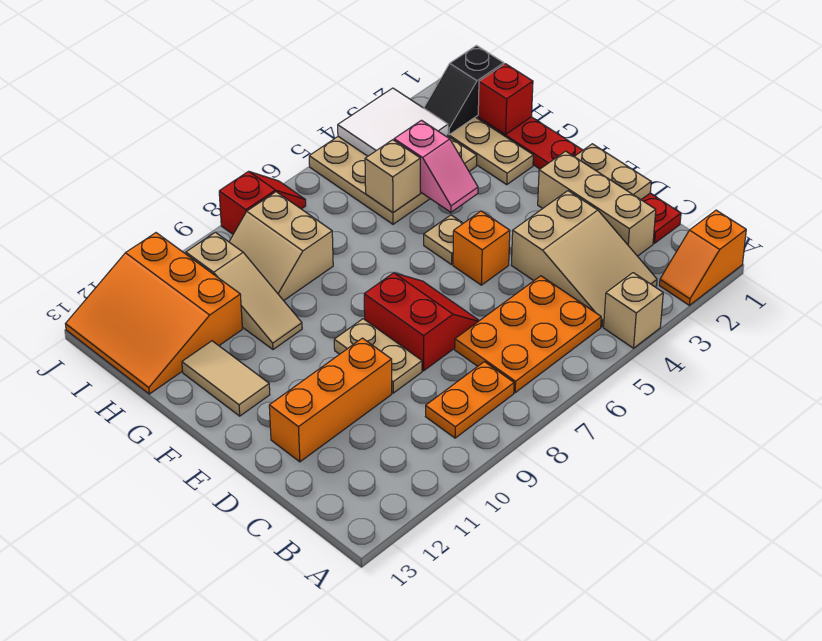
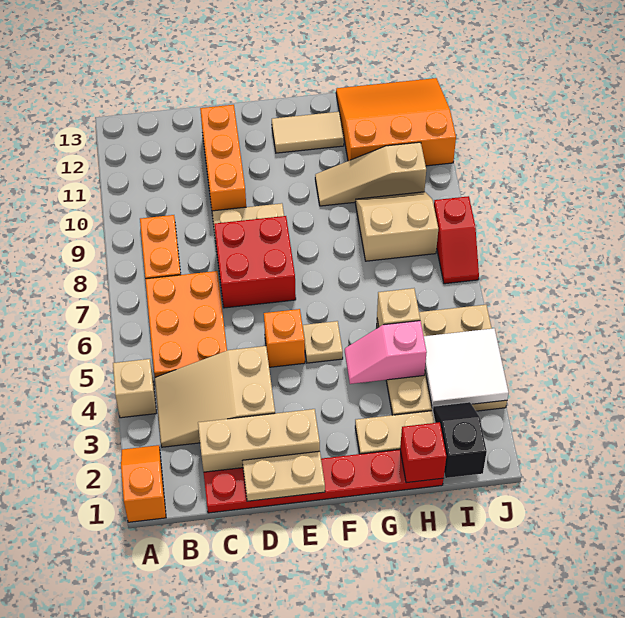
red 2x2 slope [364,273,479,371] -> red 2x2 brick [214,216,296,308]

